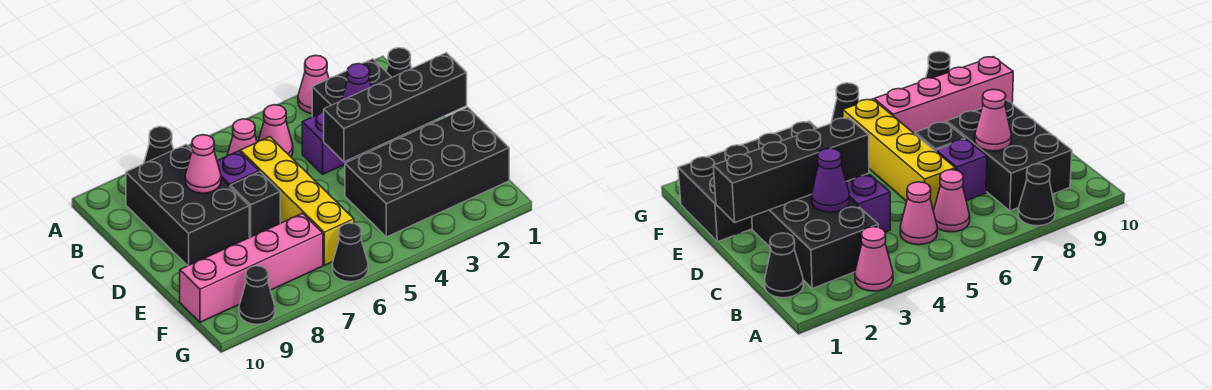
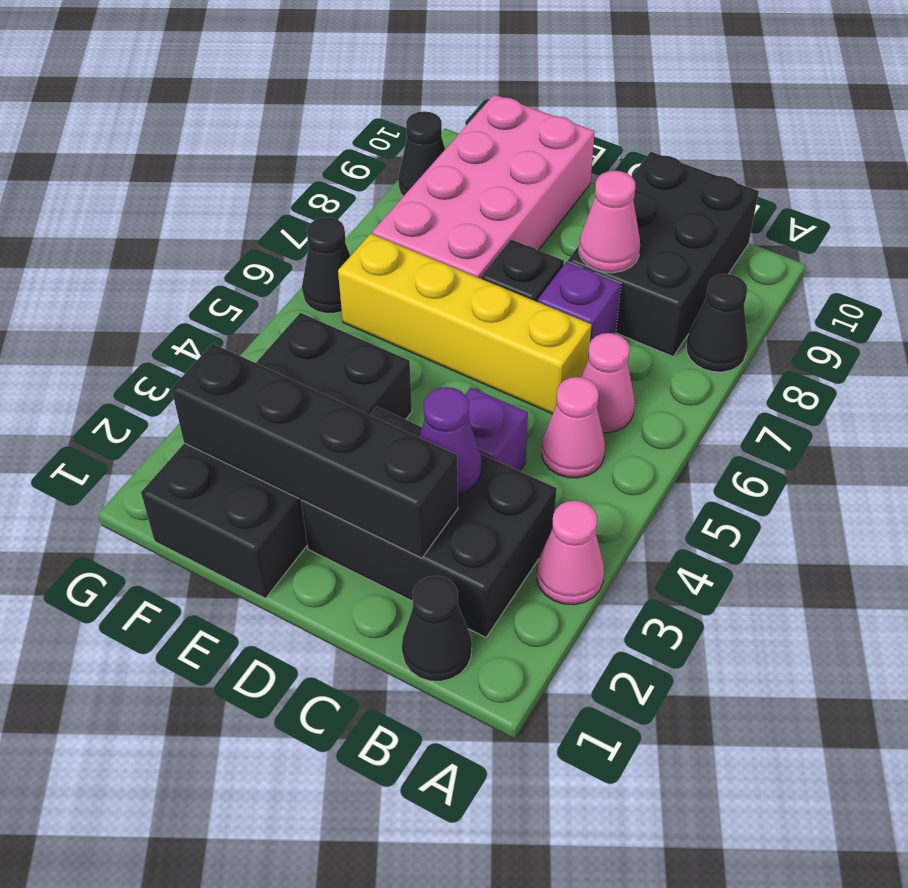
black 2x3 brick [126,144,249,266] -> black 2x3 brick turned to [568,152,759,356]
black 1x4 brick [324,53,467,162] -> black 1x4 brick turned to [172,344,458,558]
pink 1x4 brick [180,213,323,322] -> pink 2x4 brick [372,94,595,279]

